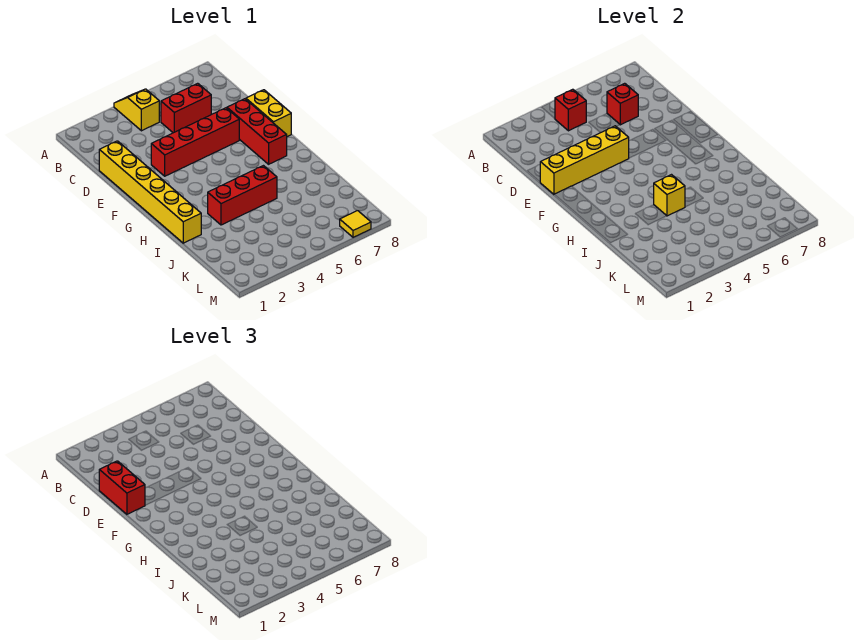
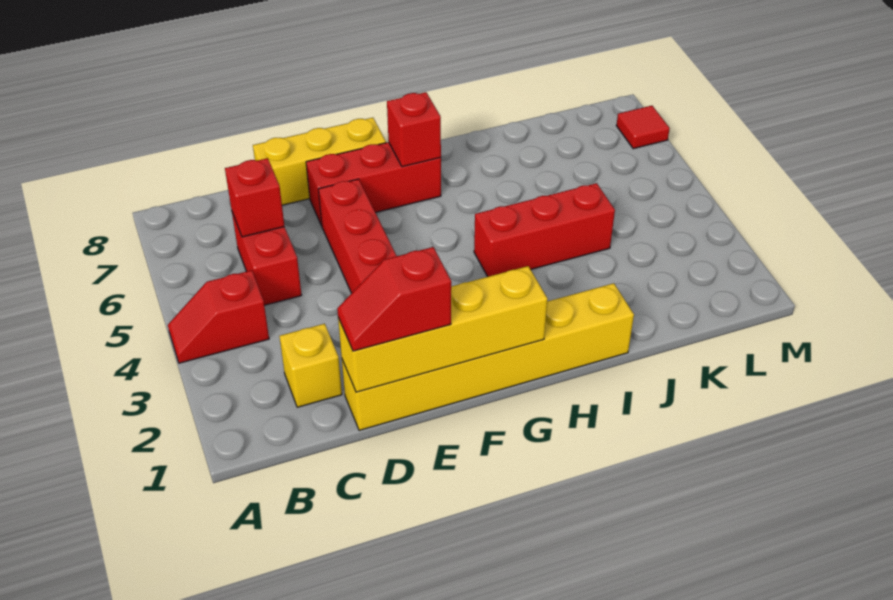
yellow 1x2 slope [114,89,159,131] -> red 1x2 slope [168,270,269,363]
red 1x1 brick [555,89,586,131] -> red 1x1 brick moved to [387,92,441,167]
red 1x2 brick [99,461,145,514] -> red 1x2 slope [337,247,451,351]
yellow 1x4 brick [540,126,629,194] -> yellow 1x4 brick turned to [338,266,547,392]
yellow 1x2 brick [246,90,291,137] -> yellow 1x3 brick [253,118,386,205]
red 1x3 brick [208,166,277,225] -> red 1x3 brick turned to [474,183,615,277]
yellow 1x1 brick [654,175,685,216] -> yellow 1x1 brick moved to [280,324,342,407]
yellow 1x1 tile [340,211,371,237] -> red 1x1 tile [616,106,670,149]

